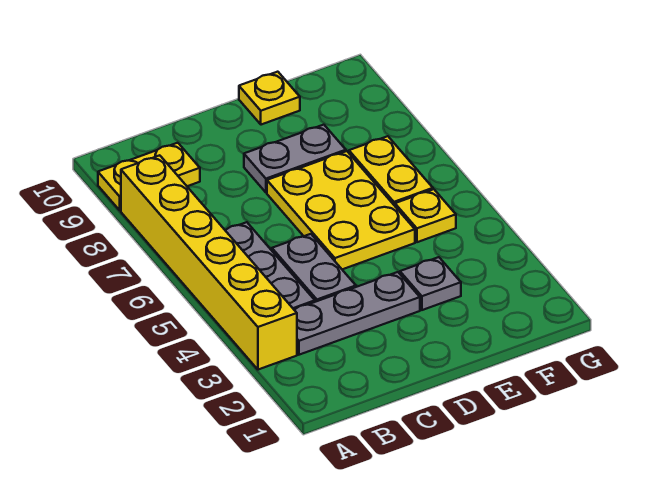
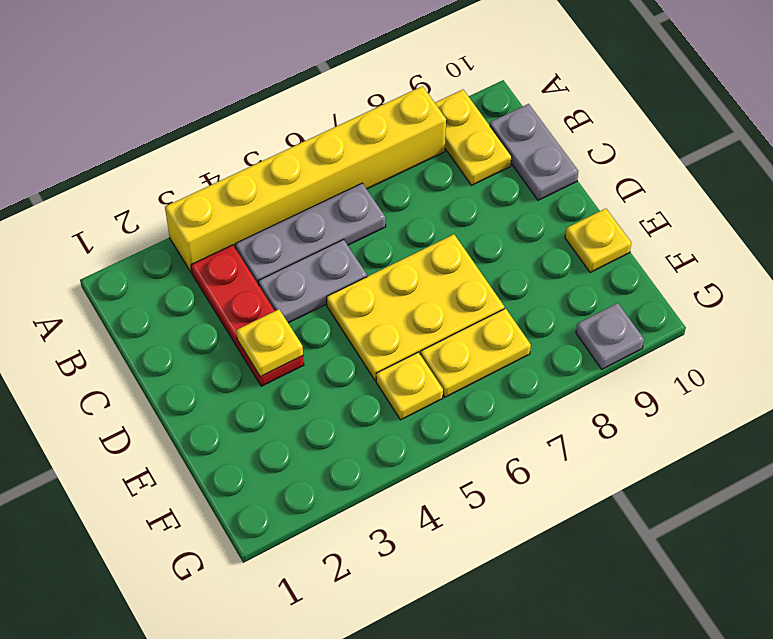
grey 1x3 plate [294,272,420,355] -> red 1x3 plate [191,245,304,386]
none -> yellow 1x1 plate [236,309,303,377]
grey 1x2 plate [244,125,346,192] -> grey 1x2 plate moved to [490,104,578,200]
grey 1x1 plate [400,257,461,310] -> grey 1x1 plate moved to [576,303,644,369]

